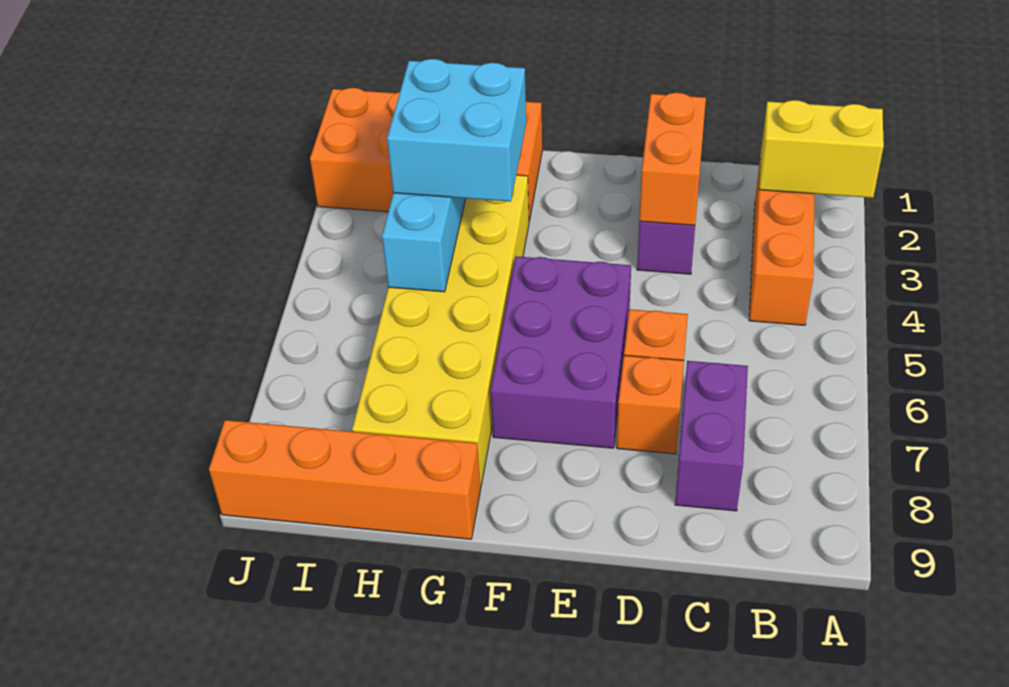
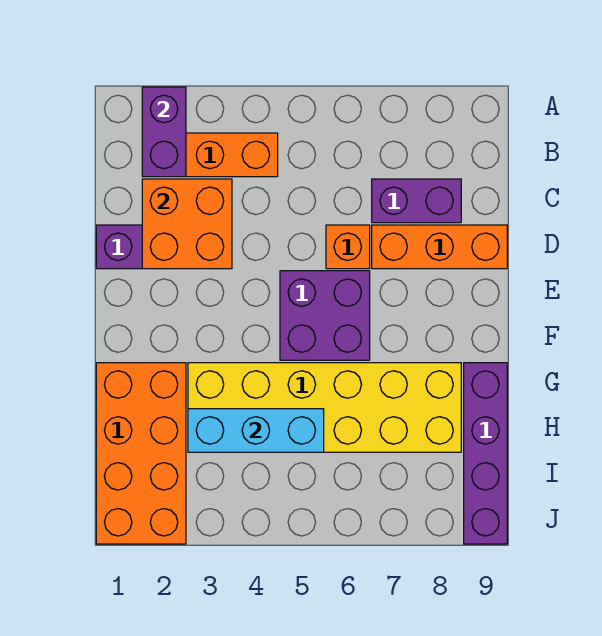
yellow 1x2 brick [759,100,884,198] -> purple 1x2 brick [142,87,186,177]
orange 1x2 brick [639,93,706,225] -> orange 2x2 brick [142,179,232,269]
orange 1x1 brick [617,355,684,454] -> orange 1x3 brick [372,225,507,269]
purple 2x3 brick [490,256,631,448] -> purple 2x2 brick [280,271,370,360]
cyan 2x2 brick [387,59,526,202] -> none
orange 1x4 brick [209,420,481,539] -> purple 1x4 brick [464,363,507,544]

